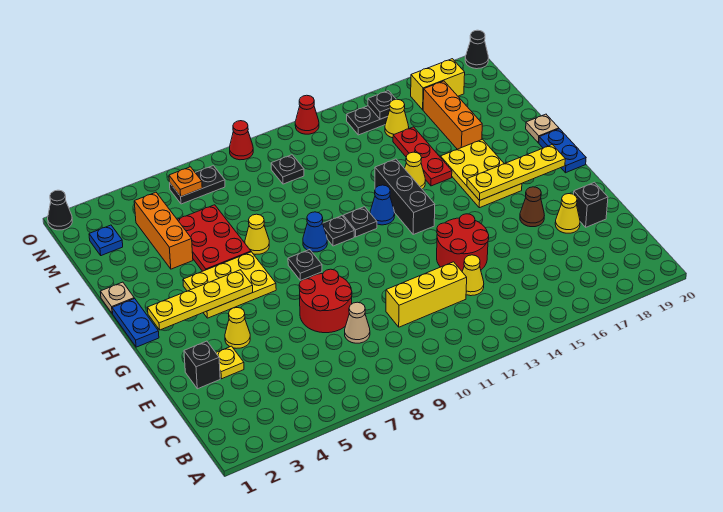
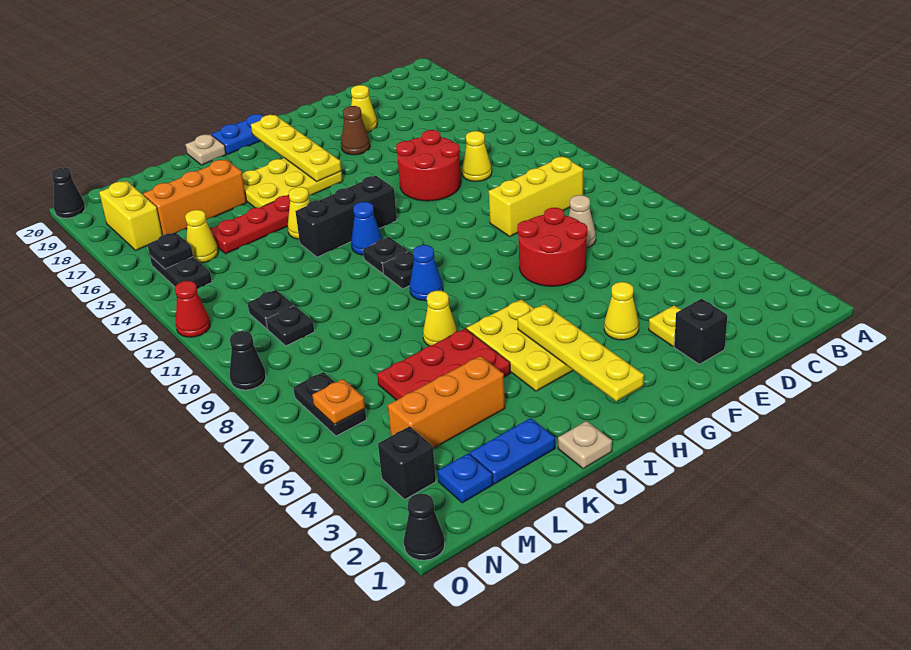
yellow 1x3 brick [386,262,467,327] -> yellow 1x3 brick turned to [489,156,583,236]
black 1x1 brick [574,182,608,227] -> black 1x1 brick moved to [378,426,436,500]
blue 1x2 plate [112,298,159,347] -> blue 1x2 plate moved to [470,418,555,484]
black 1x1 plate [288,250,322,280] -> black 1x1 plate moved to [248,290,294,329]
red 1x1 cone [230,121,253,160] -> black 1x1 cone [230,331,266,390]

